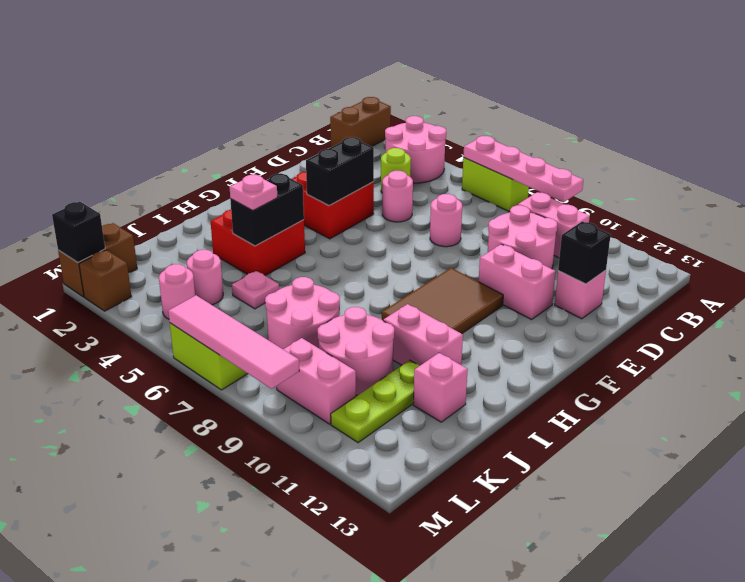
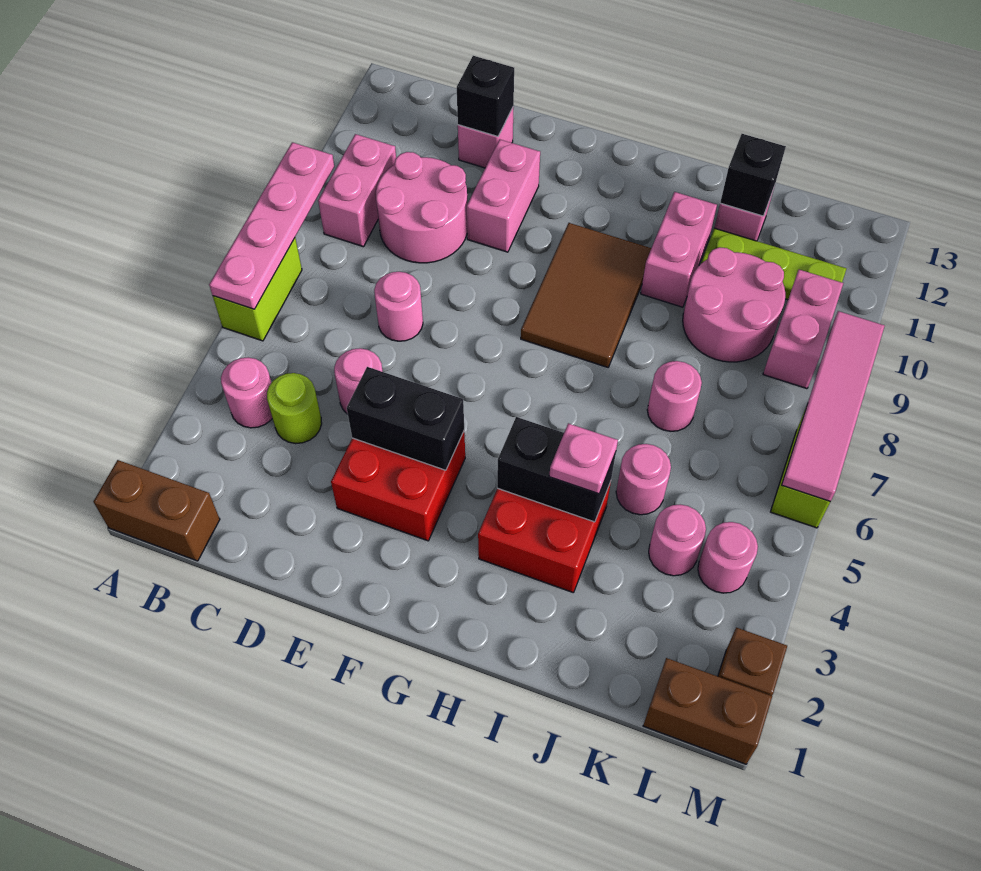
pink 2x2 round brick [385,116,446,183] -> pink 1x1 round brick [221,357,272,428]
brown 2x3 tile [382,268,503,334] -> brown 2x3 tile turned to [521,223,651,367]
pink 1x1 plate [232,271,279,309] -> pink 1x1 round brick [616,444,671,515]
pink 2x2 round brick [265,277,340,349] -> pink 1x1 round brick [647,361,702,431]
black 1x1 brick [52,202,105,262] -> black 1x1 brick moved to [720,134,786,216]

